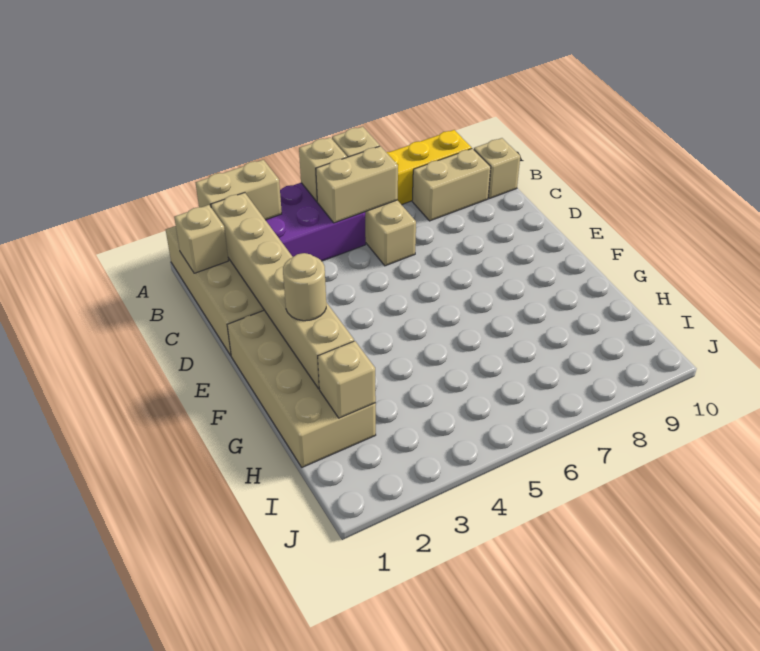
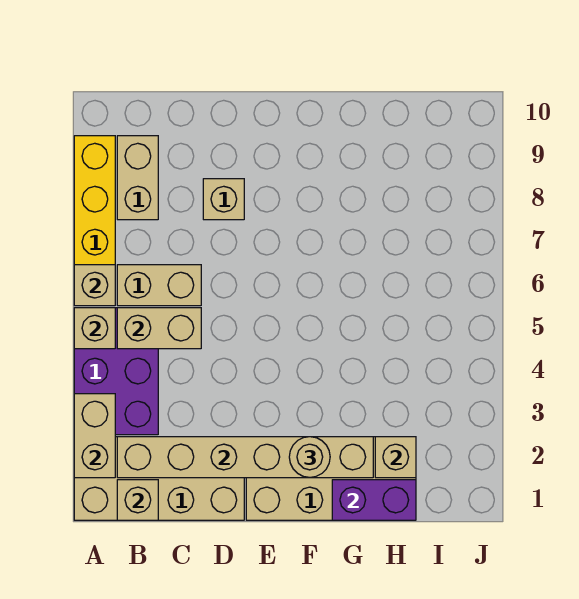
tan 1x2 brick [316,146,398,223] -> tan 1x2 brick turned to [117,308,201,349]
tan 1x1 brick [474,138,520,199] -> tan 1x1 brick moved to [203,179,244,220]
none -> purple 1x2 brick [332,480,416,520]

